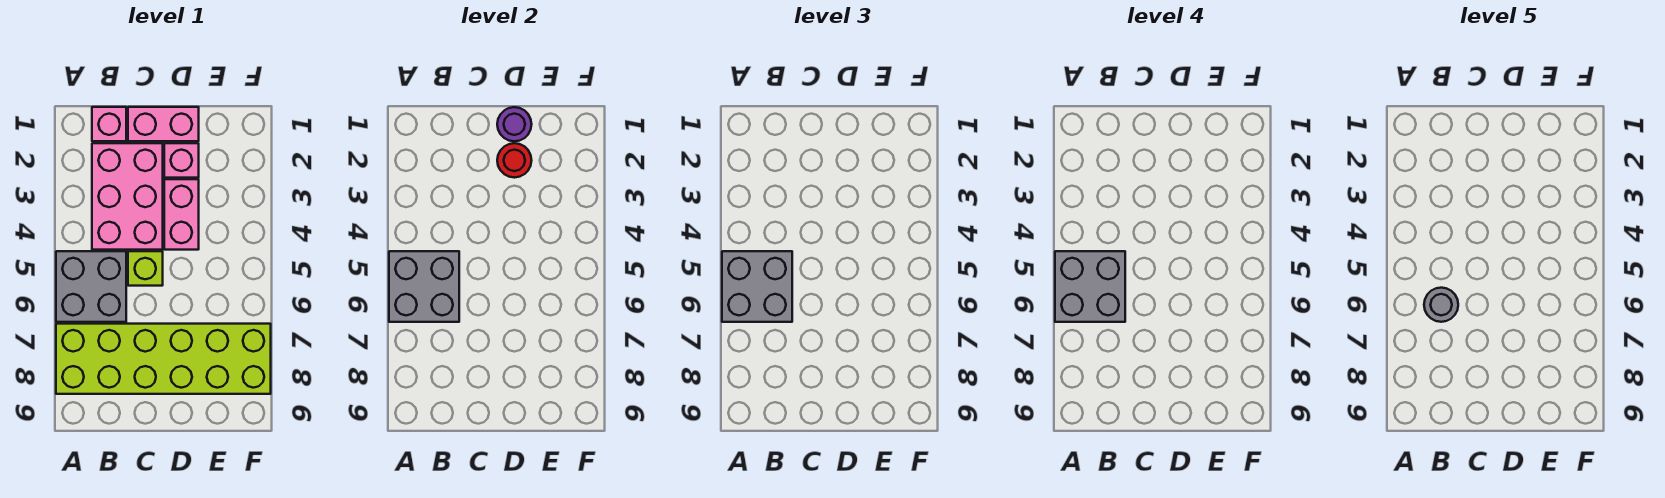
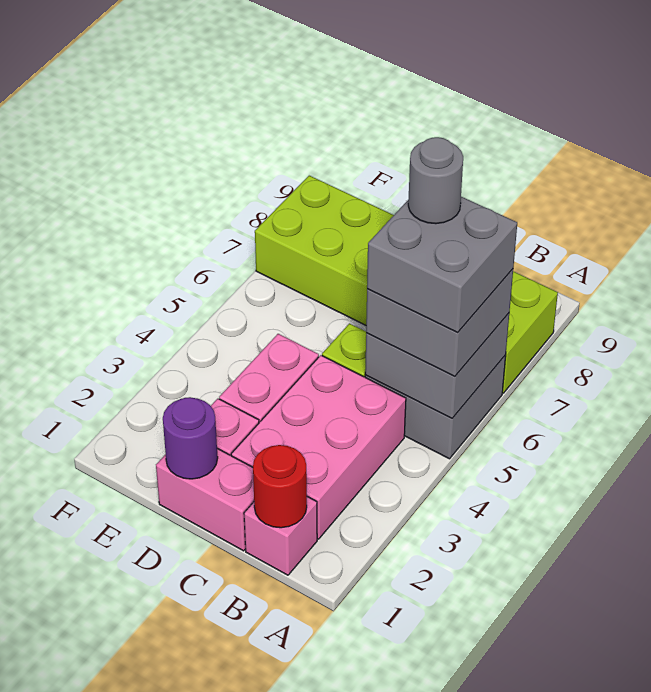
red 1x1 round brick [497,143,532,178] -> red 1x1 round brick moved to [253,445,307,528]

